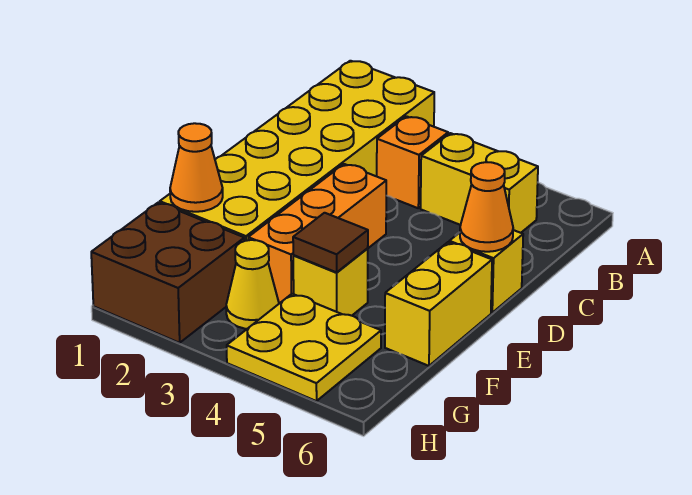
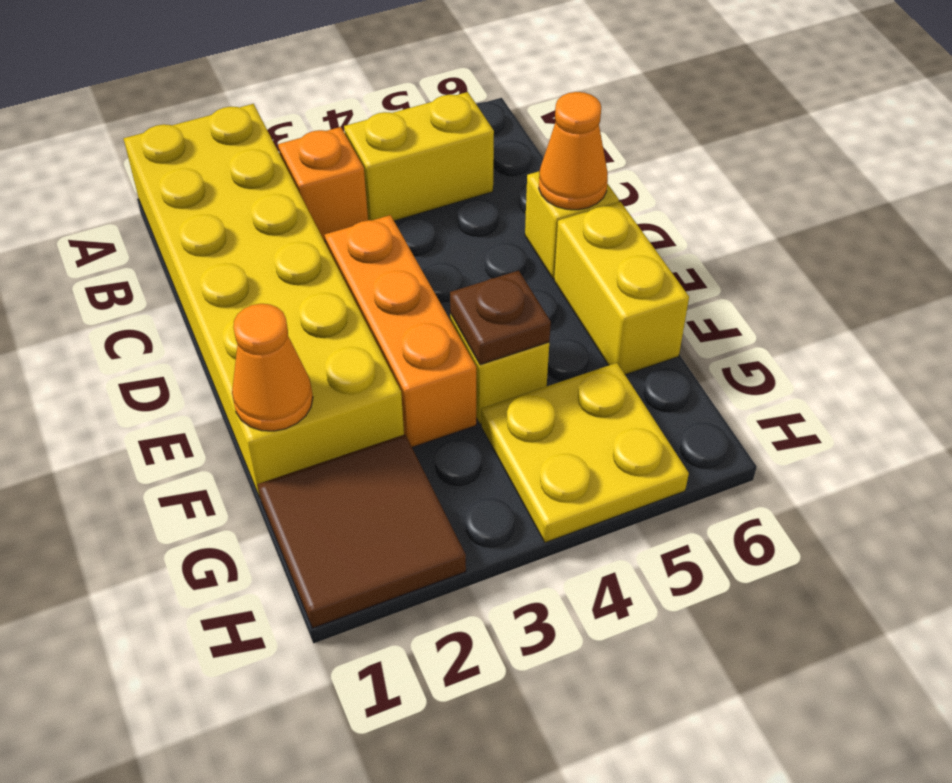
brown 1x1 tile [293,213,368,272] -> brown 1x1 plate [450,271,551,365]
brown 2x2 brick [91,202,245,343] -> brown 2x2 tile [257,434,466,628]
yellow 1x1 cone [226,240,279,329] -> none

